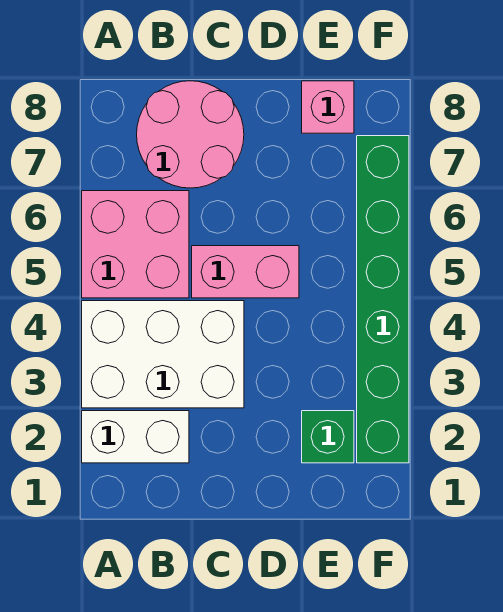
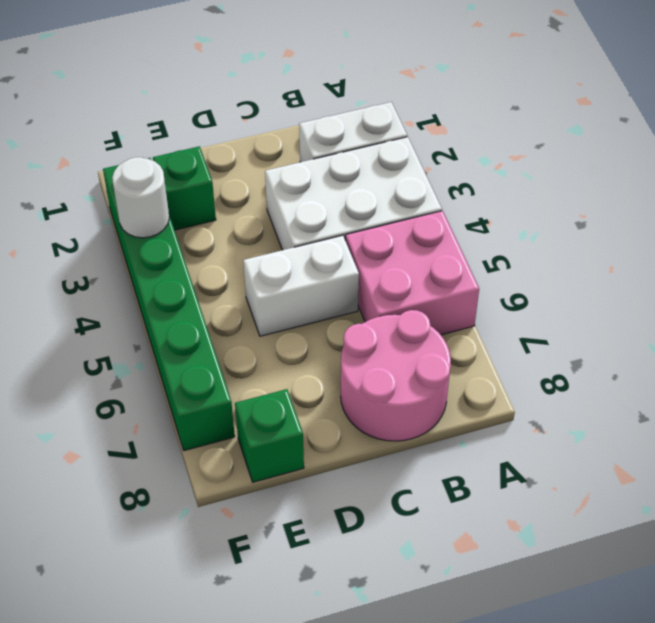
pink 1x2 brick [192,246,299,298] -> white 1x2 brick [243,235,359,336]
pink 1x1 brick [302,81,354,133] -> green 1x1 brick [235,389,304,482]
none -> white 1x1 round brick [112,157,169,238]

